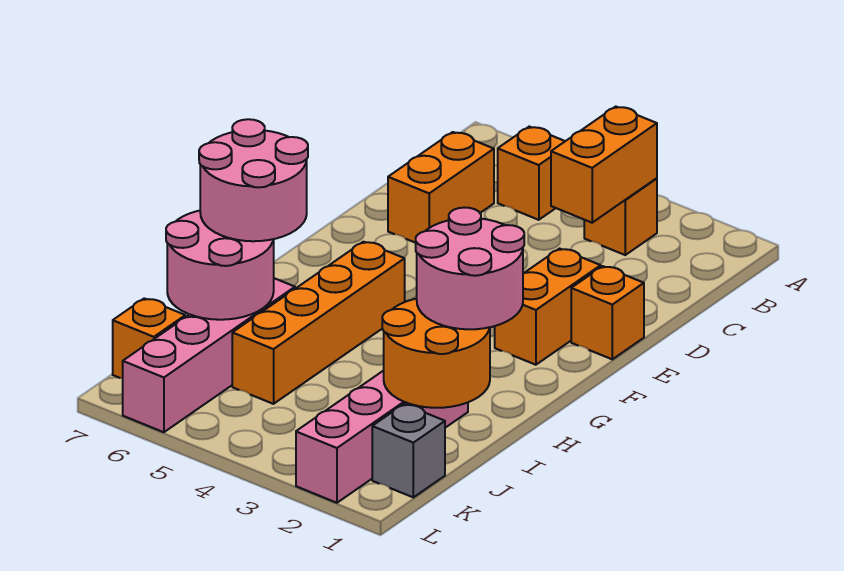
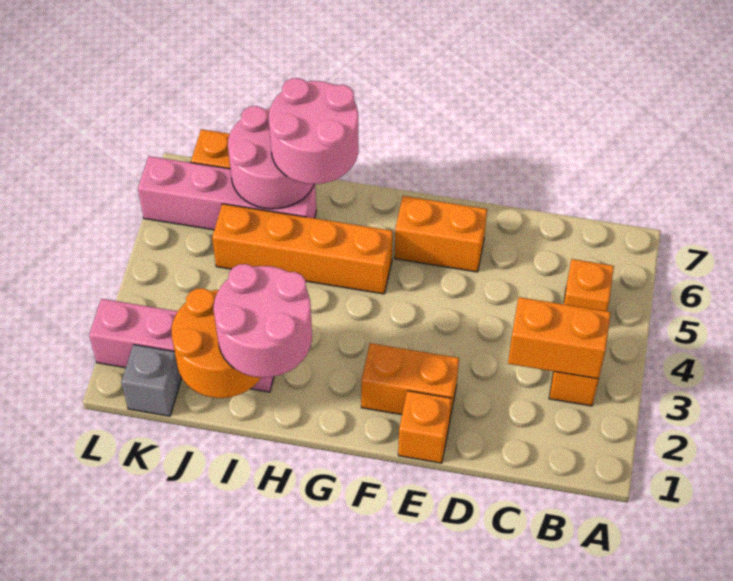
orange 1x2 brick [388,132,494,243] -> orange 1x2 brick moved to [395,196,487,272]

